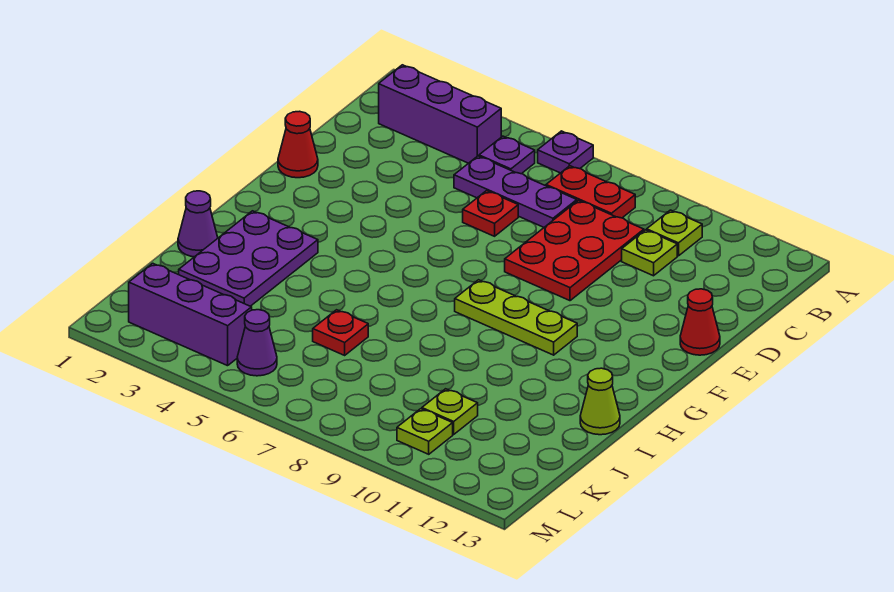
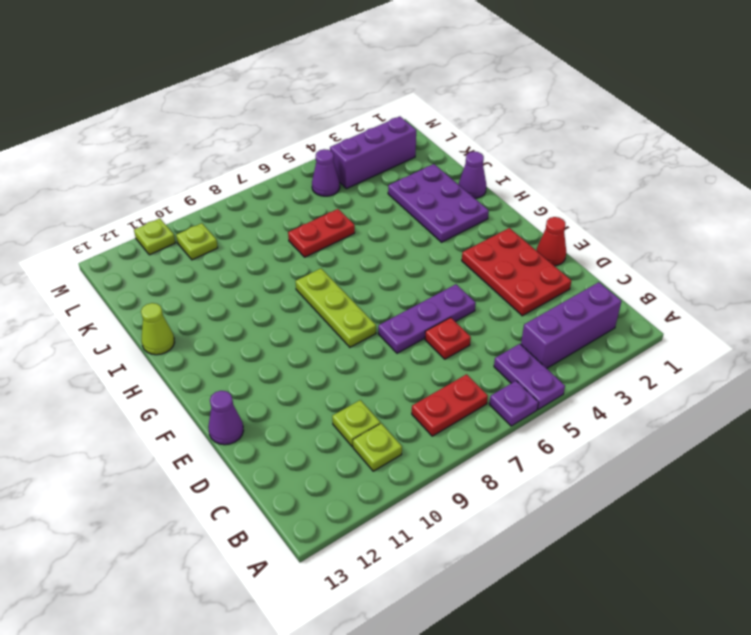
purple 1x1 plate [479,136,535,174] -> purple 1x2 plate [494,344,565,409]
purple 1x3 plate [454,156,577,227] -> purple 1x3 plate moved to [378,284,476,353]
red 2x3 plate [505,200,644,301] -> red 2x3 plate moved to [462,228,571,316]
red 1x1 cone [680,289,720,355] -> purple 1x1 cone [208,391,244,445]
lime 1x3 plate [455,280,577,355] -> lime 1x3 plate turned to [295,269,376,347]
red 1x1 plate [313,310,368,355] -> red 1x2 plate [288,209,355,257]
lime 1x1 plate [422,389,478,434] -> lime 1x1 plate moved to [134,219,175,255]

